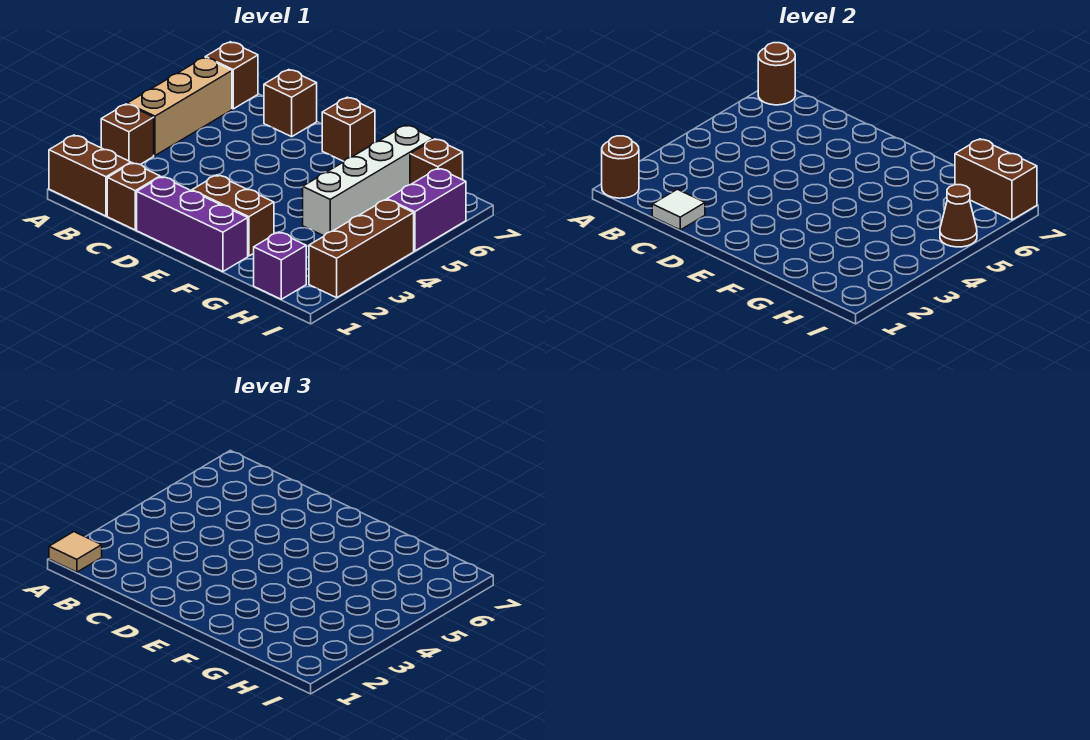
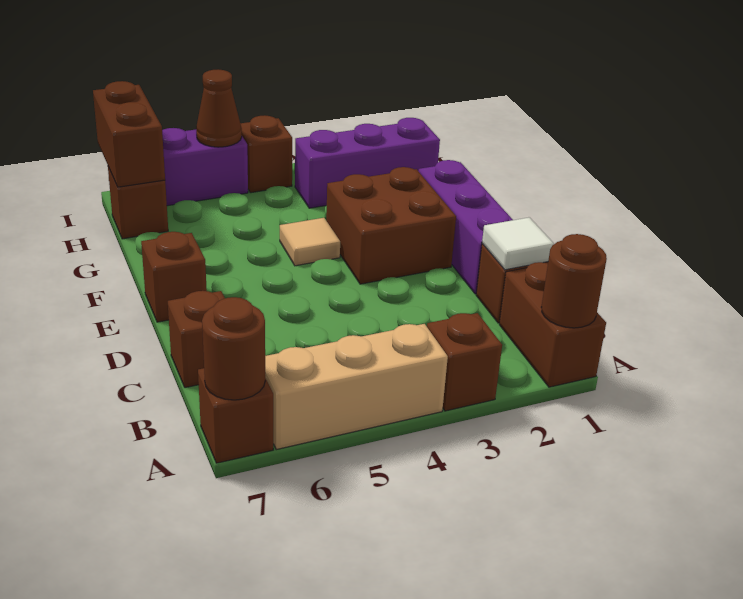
tan 1x1 tile [49,532,102,572] -> tan 1x1 tile moved to [280,218,340,266]
brown 1x2 brick [192,175,274,256] -> brown 2x2 brick [326,167,456,284]
white 1x4 brick [303,125,433,236] -> none
purple 1x1 brick [254,232,306,299] -> purple 1x3 brick [295,118,440,208]
brown 1x3 brick [309,200,414,298] -> brown 1x1 brick [240,115,292,193]

